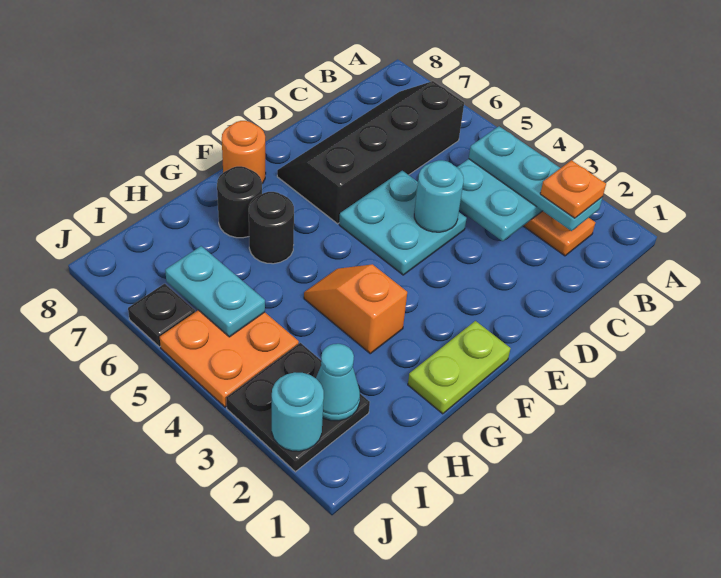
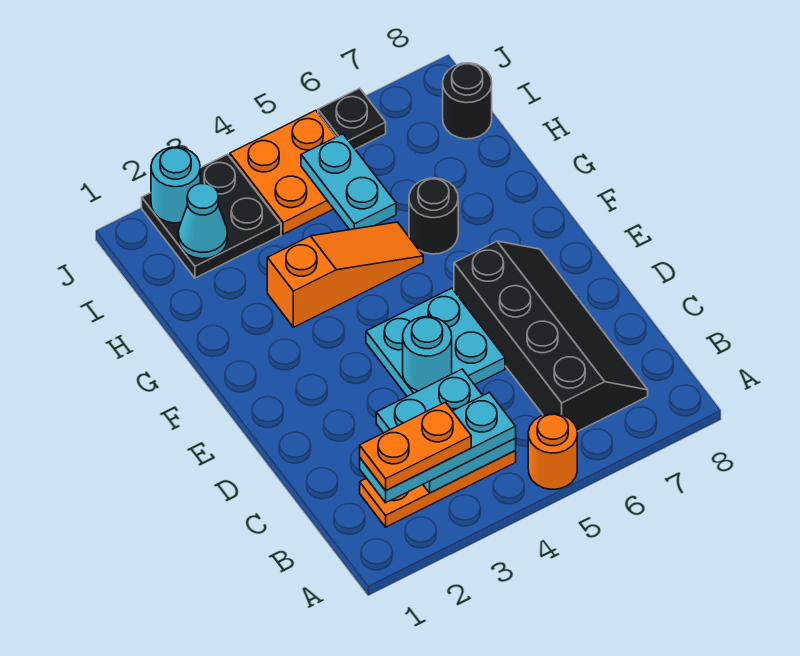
orange 1x1 plate [540,160,606,218] -> orange 1x2 plate [360,402,471,491]
lime 1x2 plate [408,321,511,414] -> none
orange 1x1 round brick [222,121,266,184] -> orange 1x1 round brick moved to [528,414,577,489]
orange 1x2 slope [304,264,407,354] -> orange 1x3 slope [267,222,423,327]
black 1x1 round brick [217,166,262,238] -> black 1x1 round brick moved to [443,63,492,139]
cyan 1x2 plate [165,246,265,337] -> cyan 1x2 plate turned to [301,134,396,230]

